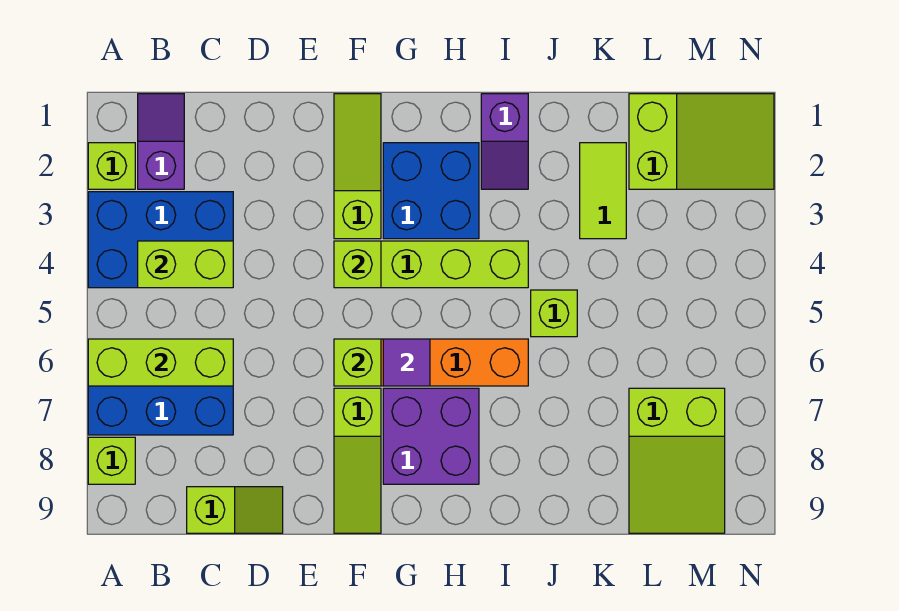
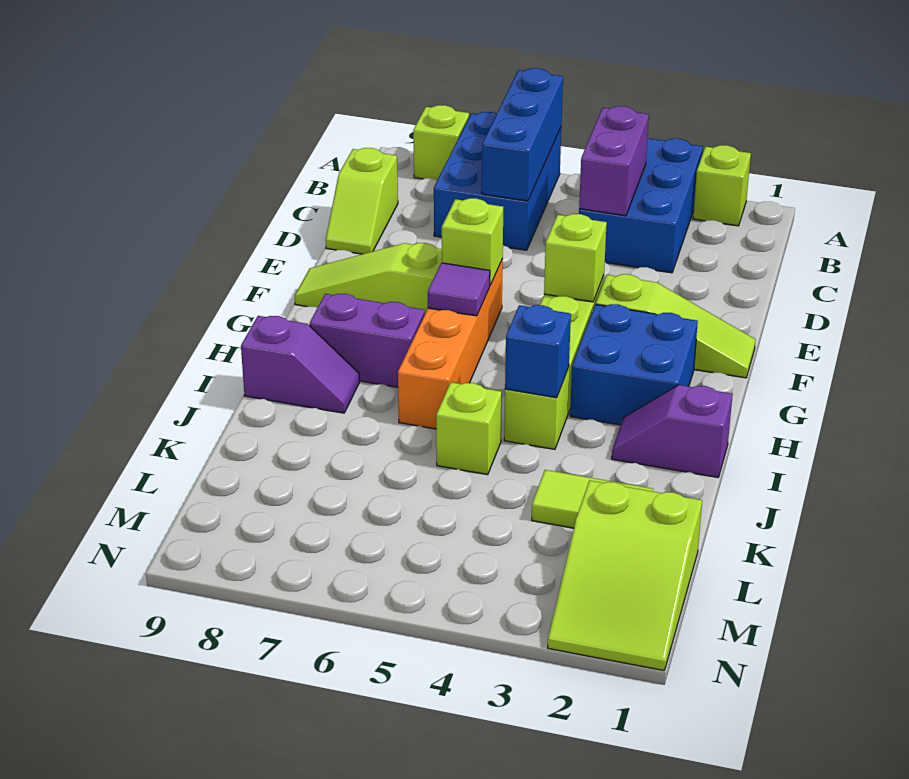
lime 1x3 brick [88,339,233,386] -> blue 1x3 brick [482,68,563,201]
purple 1x2 slope [138,94,184,189] -> purple 1x2 slope moved to [241,316,359,413]
lime 1x2 brick [138,241,233,288] -> purple 1x2 brick [579,106,649,216]
purple 2x2 brick [383,388,479,484] -> purple 1x2 brick [310,294,425,387]
none -> blue 1x1 brick [505,305,571,398]
lime 2x3 slope [629,388,725,533] -> none

